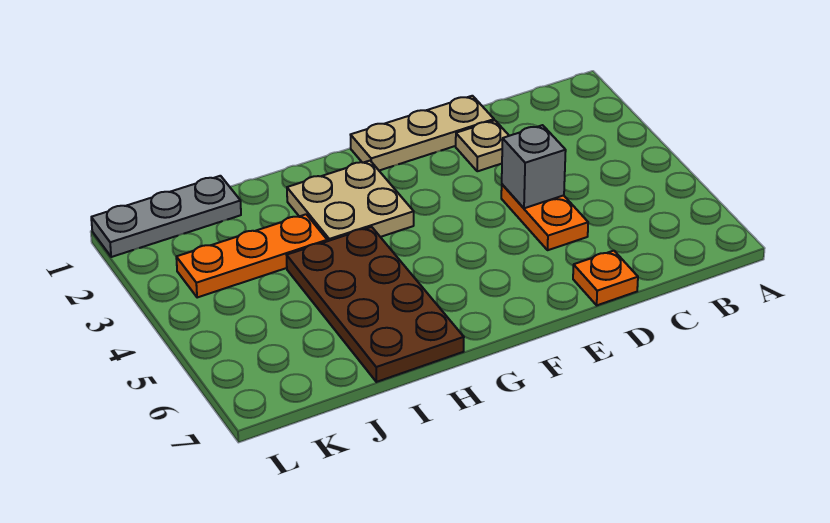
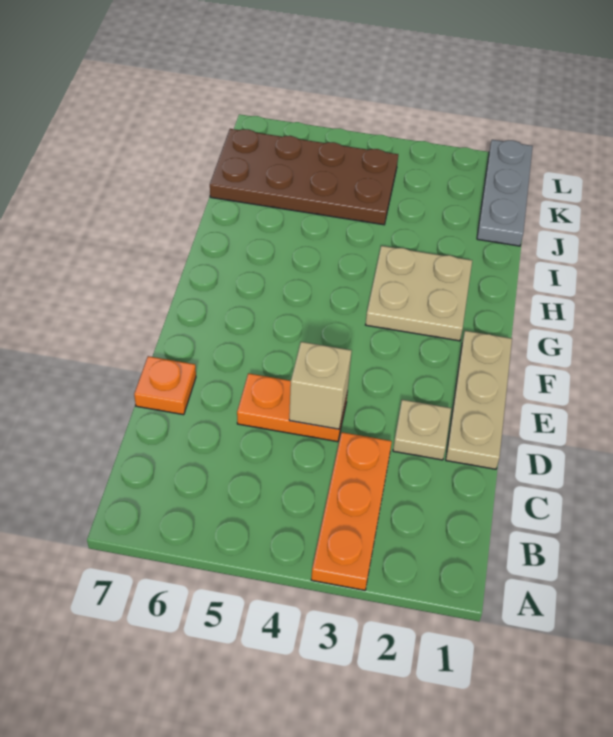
grey 1x1 brick [502,125,566,208] -> tan 1x1 brick [289,342,352,429]
brown 2x4 plate [287,227,464,382] -> brown 2x4 plate moved to [210,129,398,225]
orange 1x3 plate [176,214,327,298] -> orange 1x3 plate moved to [311,432,392,590]

